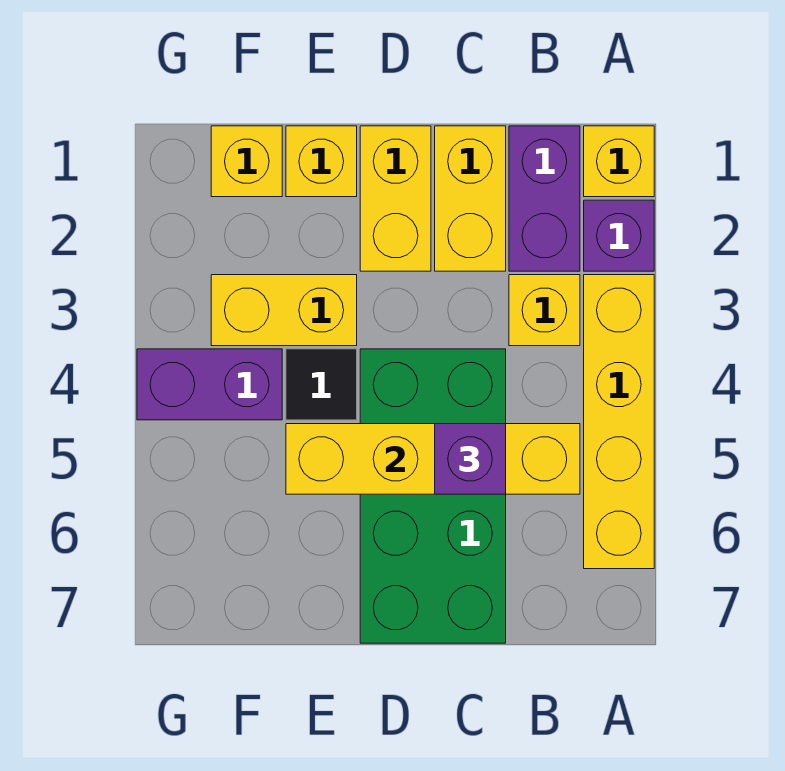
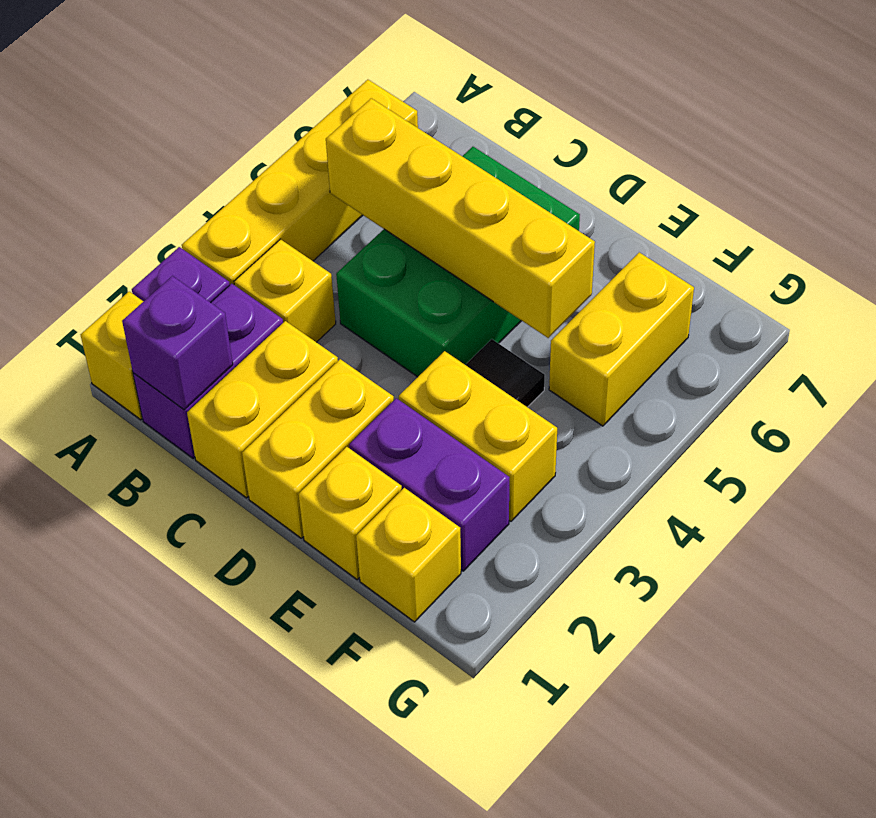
green 2x4 brick [360,349,506,643] -> green 2x3 brick [336,147,580,377]
purple 1x1 brick [435,424,506,494] -> purple 1x1 brick moved to [122,276,233,410]
purple 1x2 brick [137,349,282,420] -> purple 1x2 brick moved to [349,398,510,571]
none -> yellow 1x2 brick [549,252,694,426]

